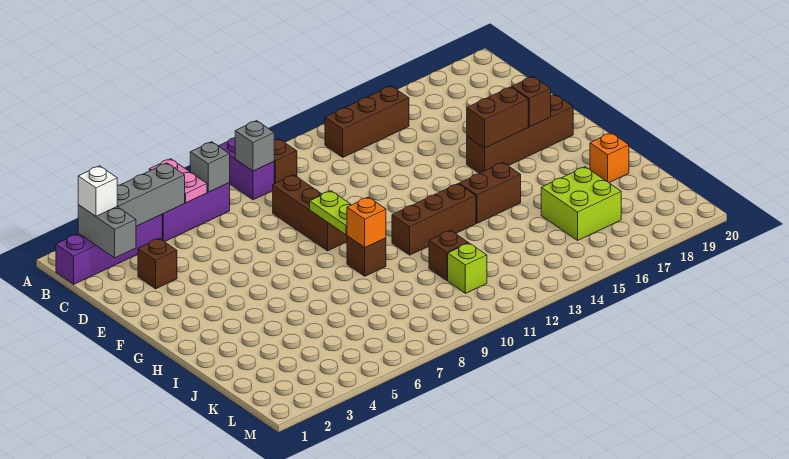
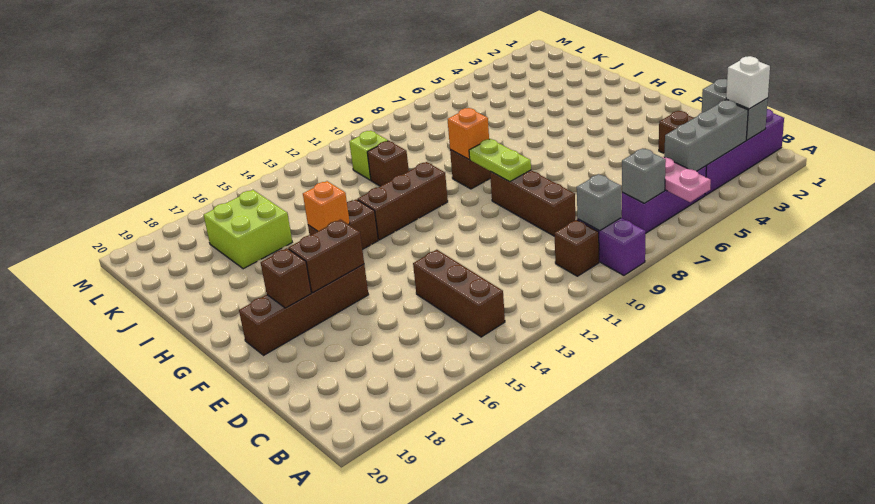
brown 1x3 brick [325,86,409,157] -> brown 1x3 brick turned to [413,250,505,337]
orange 1x1 brick [590,133,629,183] -> orange 1x1 brick moved to [303,181,350,231]

